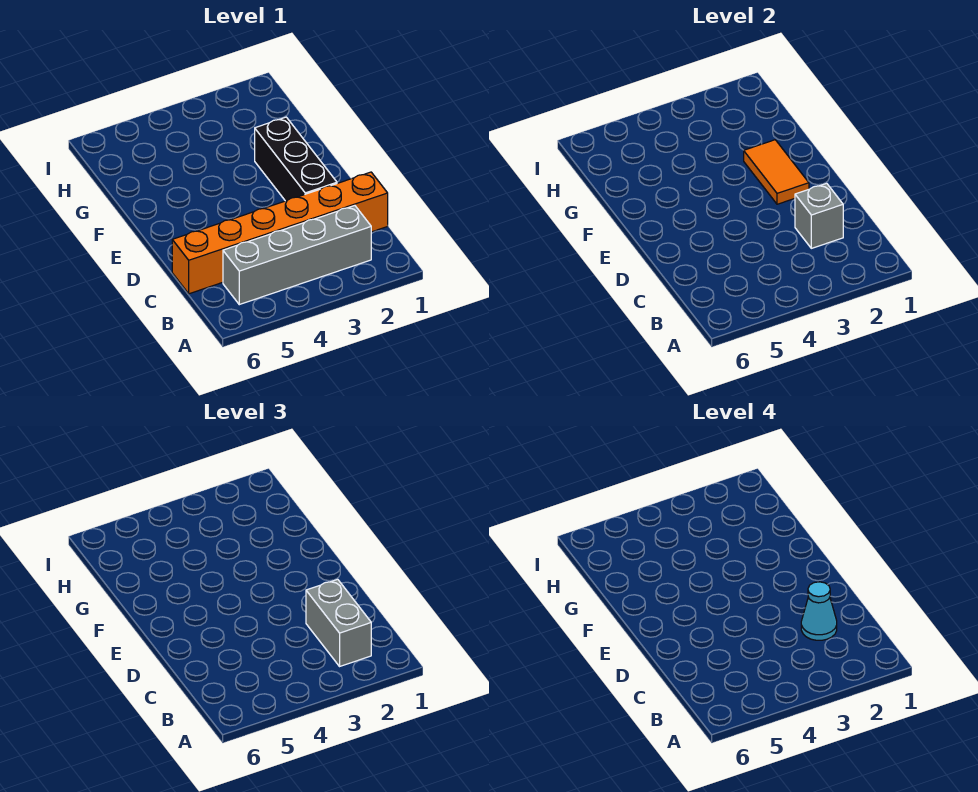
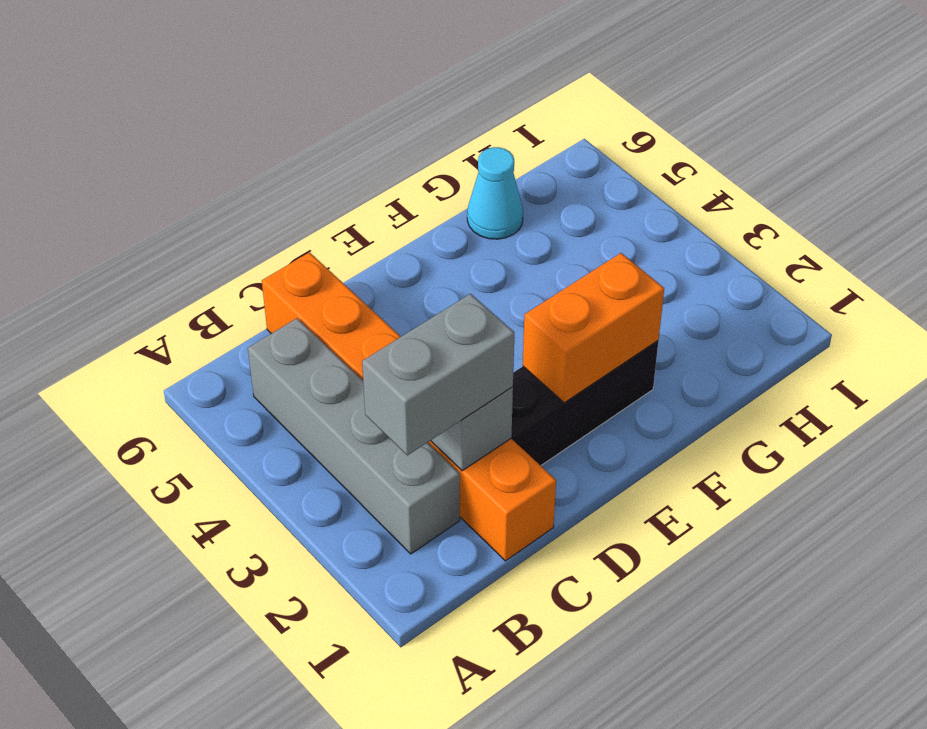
cyan 1x1 cone [801,582,837,640] -> cyan 1x1 cone moved to [467,147,523,239]
orange 1x2 tile [744,140,809,204] -> orange 1x2 brick [523,253,664,403]

